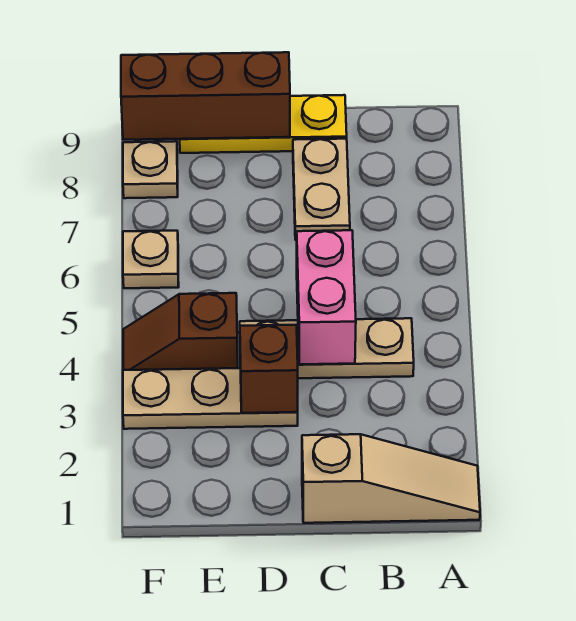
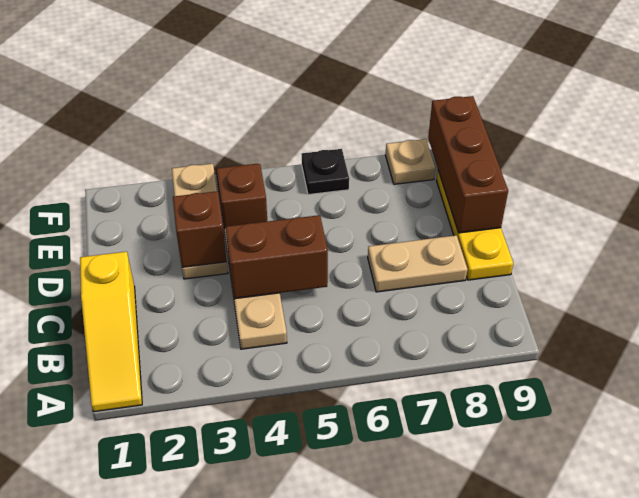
tan 1x3 slope [302,434,480,523] -> yellow 1x3 slope [80,252,142,412]
pink 1x2 brick [297,230,356,364] -> brown 1x2 brick [226,215,328,299]
tan 1x1 plate [123,231,179,288] -> black 1x1 plate [301,149,349,195]

